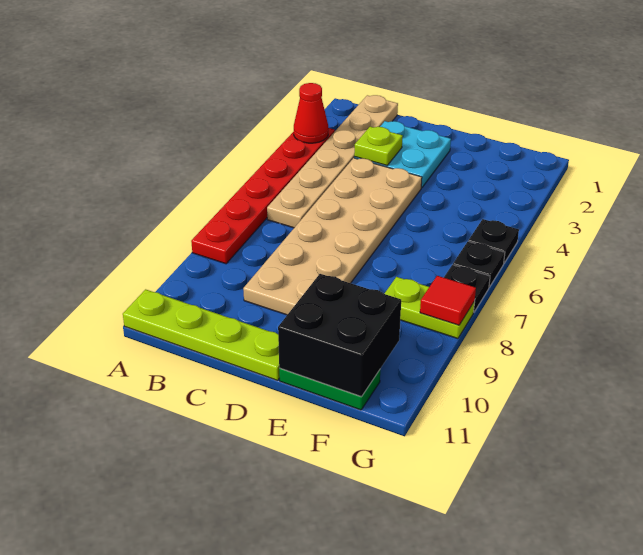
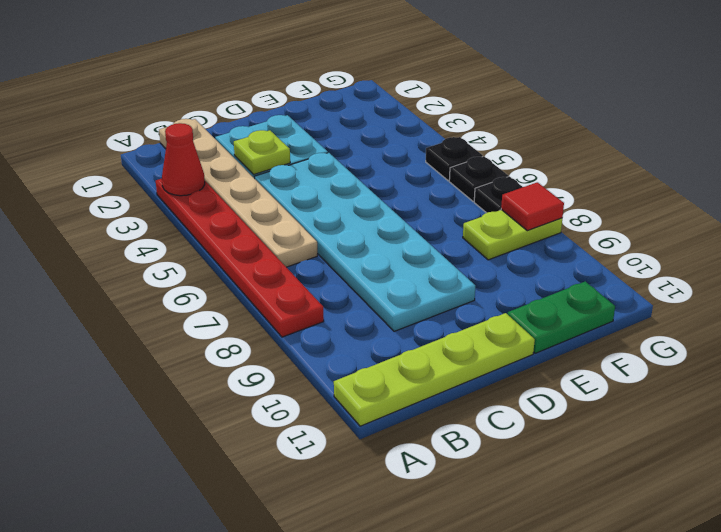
tan 2x6 plate [243,158,422,315] -> cyan 2x6 plate [255,153,475,331]
black 2x2 brick [278,274,401,397] -> none

